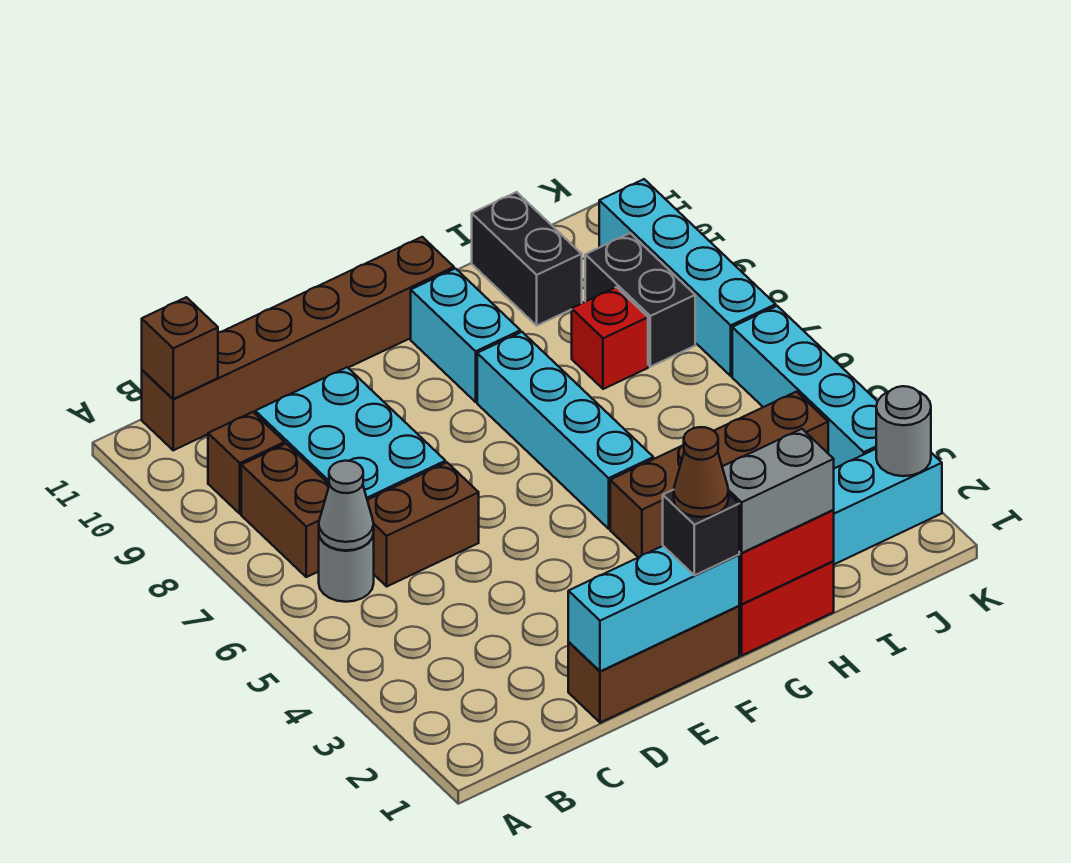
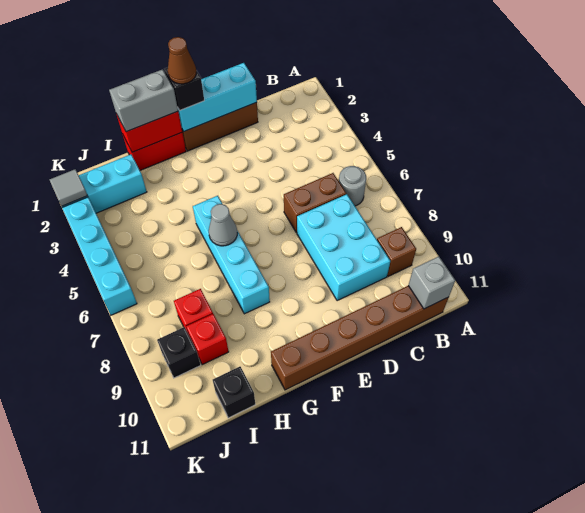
grey 1x1 cone [319,461,374,551] -> grey 1x1 cone moved to [209,204,237,246]
brown 1x2 brick [241,444,329,577] -> none
brown 1x1 brick [142,297,218,399] -> grey 1x1 brick [408,256,455,309]
brown 1x4 brick [610,392,828,557] -> none
cyan 1x2 brick [411,269,520,402] -> none
none -> red 1x1 brick [186,314,229,365]
black 1x2 brick [472,192,582,325] -> black 1x1 brick [213,367,255,418]
black 1x2 brick [585,233,695,367] -> black 1x1 brick [157,327,201,378]
grey 1x1 round brick [876,386,931,476] -> grey 1x1 tile [50,169,87,206]
cyan 1x4 brick [599,179,776,376] -> none

